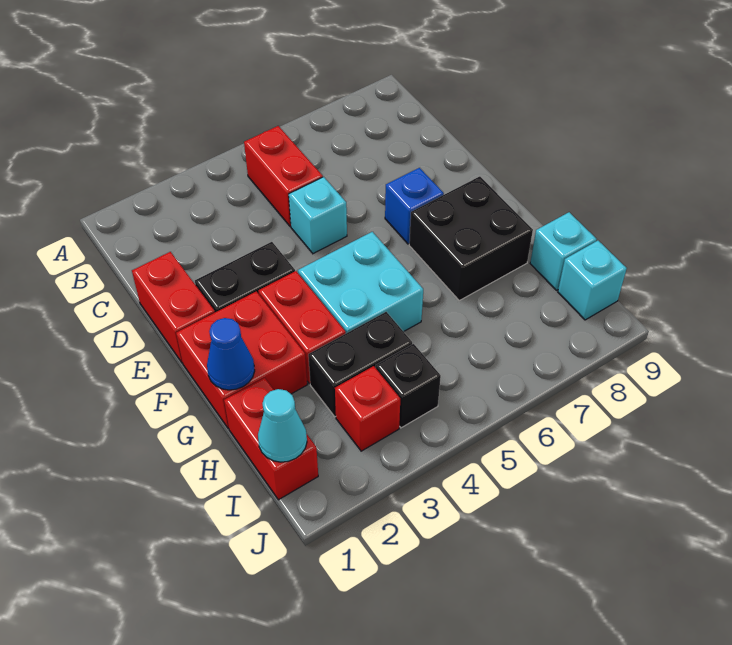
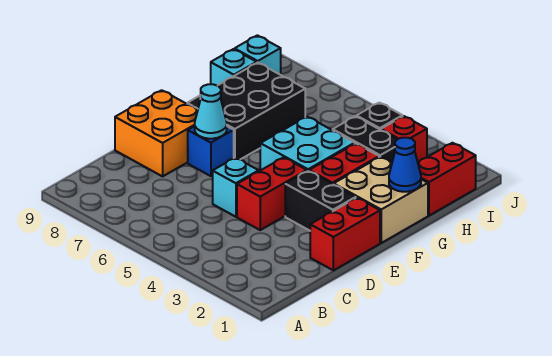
red 1x2 brick [244,126,323,227] -> red 1x2 brick moved to [237,157,307,230]
none -> orange 2x2 brick [115,90,198,176]
red 2x2 brick [176,291,307,429] -> tan 2x2 brick [334,157,428,243]
black 2x2 brick [409,176,533,301] -> black 2x3 brick [187,63,305,160]
cyan 1x1 cone [258,389,307,462] -> cyan 1x1 cone moved to [195,84,227,139]

